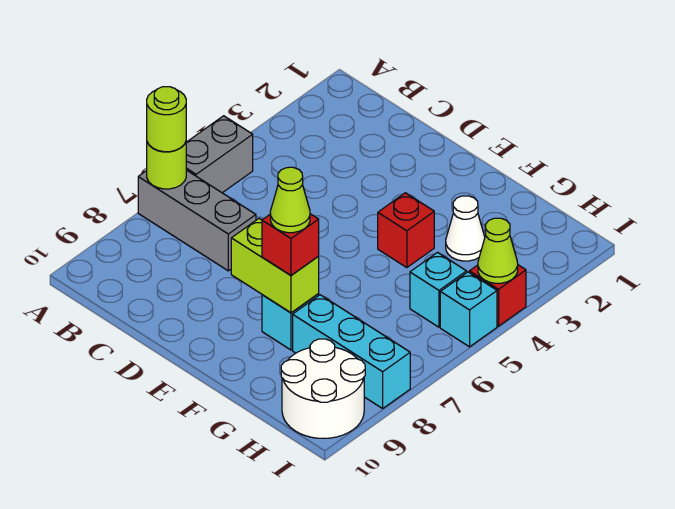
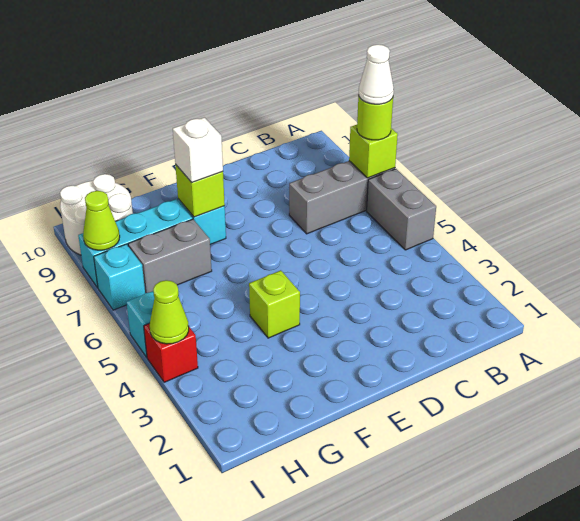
lime 1x1 round brick [147,142,186,189] -> lime 1x1 brick [349,125,398,178]
lime 1x2 brick [231,219,319,313] -> lime 1x1 brick [175,164,225,217]
red 1x1 brick [378,193,434,268] -> lime 1x1 brick [249,270,300,338]
red 1x1 brick [262,214,319,275] -> white 1x1 brick [173,117,223,182]
lime 1x1 cone [270,167,310,233] -> lime 1x1 cone moved to [83,191,120,250]
white 1x1 cone [446,196,485,261] -> white 1x1 cone moved to [359,45,394,104]
none -> grey 1x2 brick [128,219,212,293]
cyan 1x1 brick [410,253,467,327] -> cyan 1x1 brick moved to [94,244,145,310]

